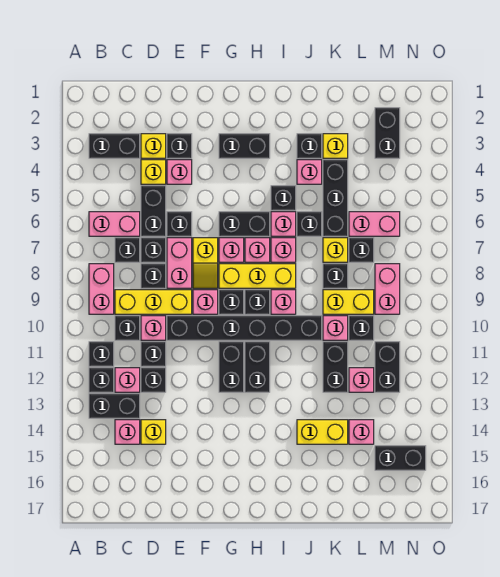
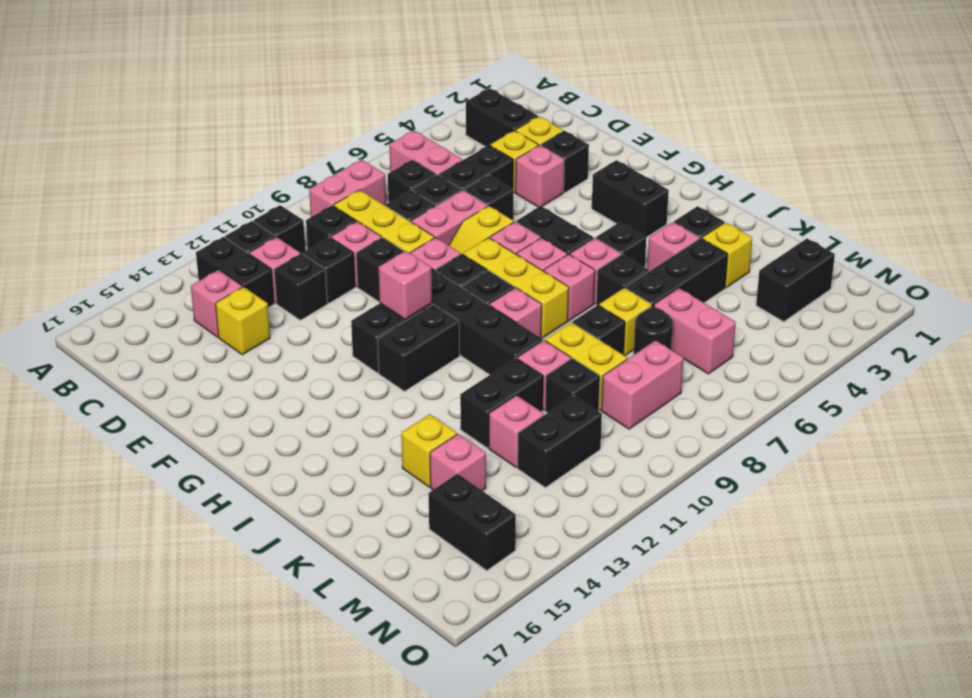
none -> pink 1x1 brick [379,251,432,320]
yellow 1x2 brick [297,420,348,444] -> yellow 1x1 brick [401,414,457,487]
black 1x1 brick [349,238,374,262] -> black 1x1 round brick [634,308,673,354]

